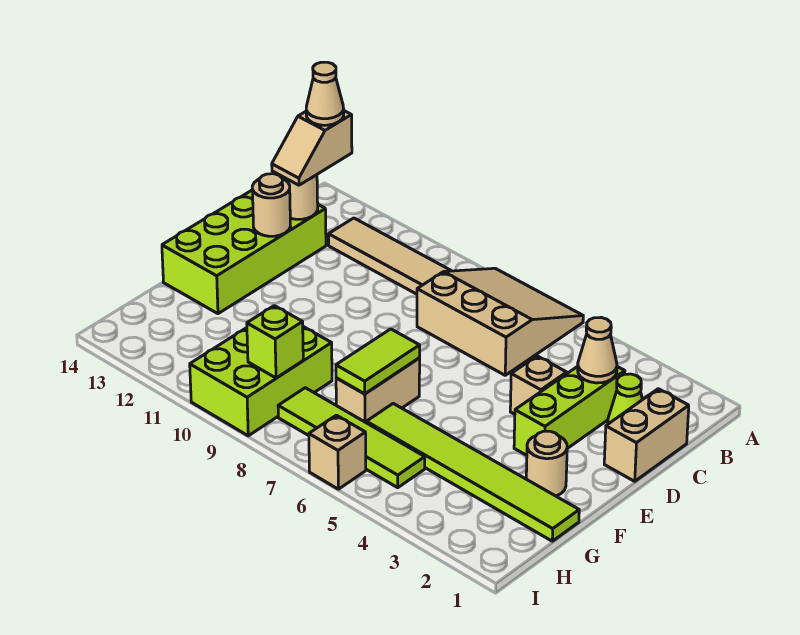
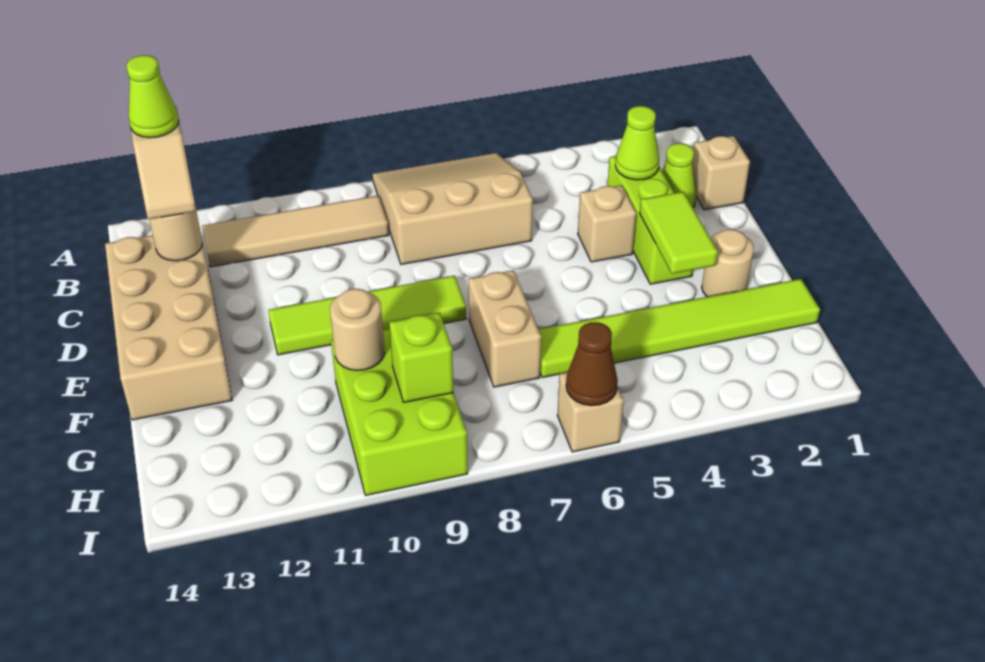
tan 1x1 cone [306,62,344,125] -> lime 1x1 cone [127,55,179,138]
tan 1x2 brick [604,389,689,481] -> tan 1x1 brick [692,136,750,210]
tan 1x1 cone [578,318,617,383] -> lime 1x1 cone [615,106,659,180]
lime 2x4 brick [162,190,326,314] -> tan 2x4 brick [105,235,232,420]
tan 1x1 round brick [252,174,290,236] -> tan 1x1 round brick moved to [330,289,385,371]
lime 1x2 tile [336,329,420,394] -> lime 1x2 tile moved to [640,192,718,274]
lime 1x4 tile [278,388,425,488] -> lime 1x4 tile moved to [268,276,466,355]
none -> brown 1x1 cone [566,322,618,406]

